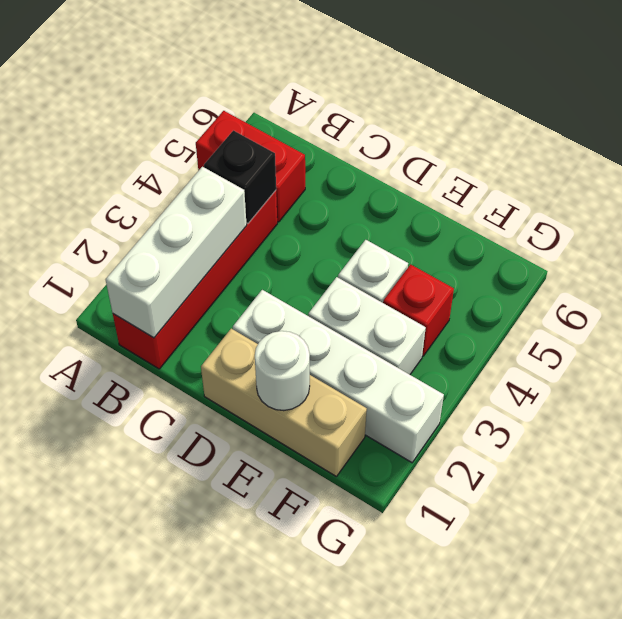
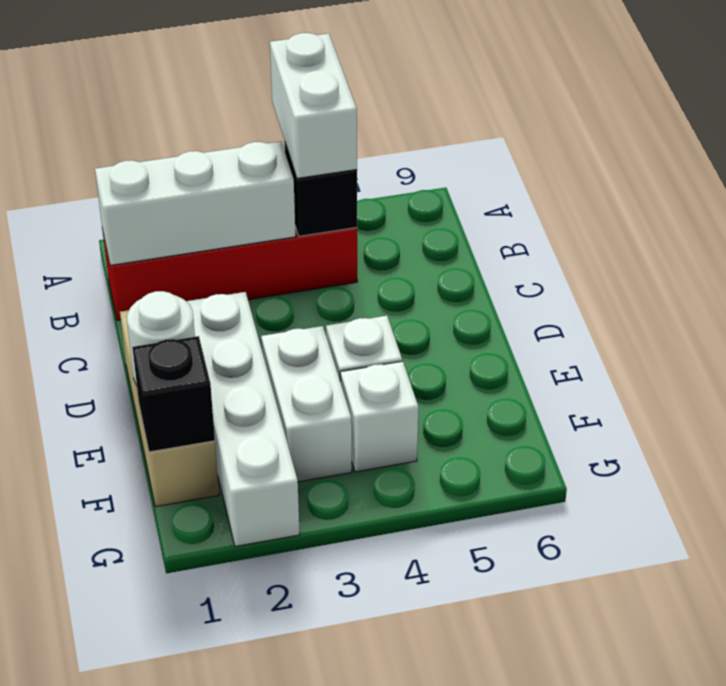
none -> white 1x2 brick [270,33,357,178]
red 1x2 brick [196,111,305,222] -> none
none -> black 1x1 brick [132,336,215,452]
red 1x1 brick [383,264,454,356] -> white 1x1 brick [340,361,419,472]

